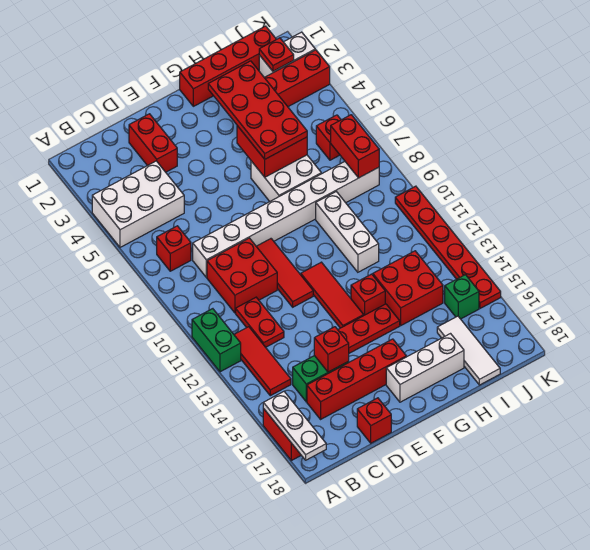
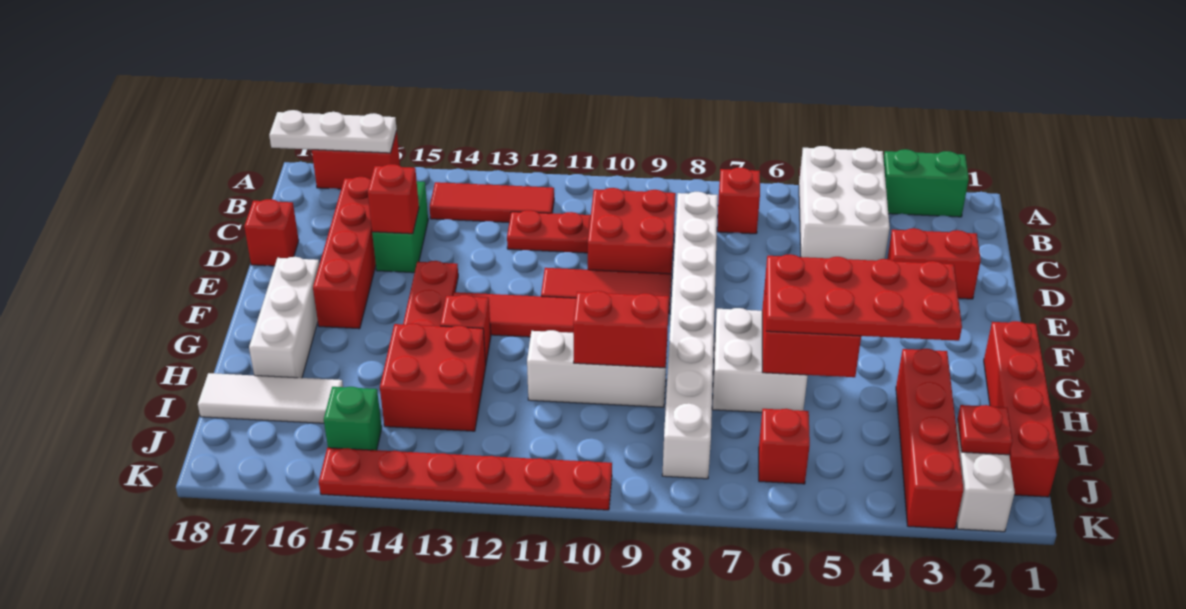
green 1x2 brick [192,309,241,372] -> green 1x2 brick moved to [884,149,969,217]
red 1x2 brick [331,115,379,178] -> red 1x2 brick moved to [573,291,669,368]

